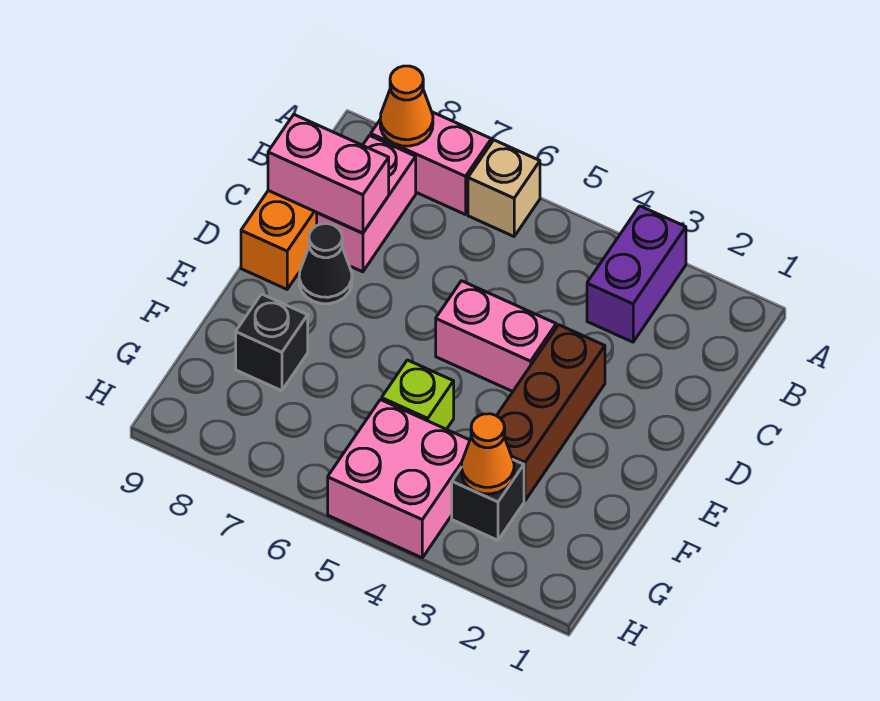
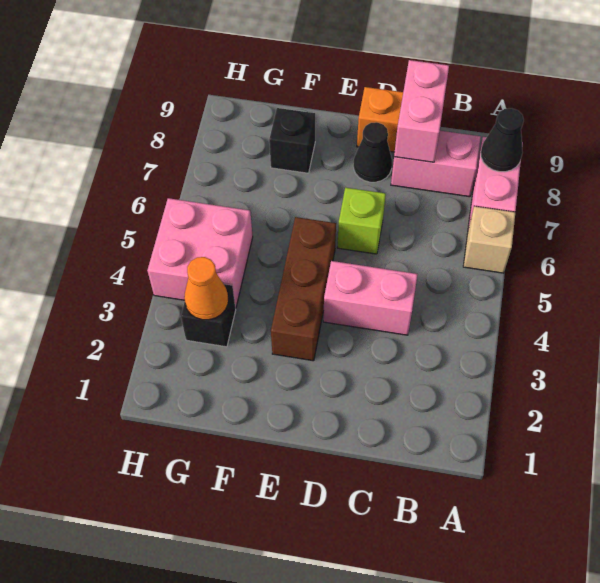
purple 1x2 brick [587,206,686,342] -> none
orange 1x1 cone [380,66,433,146] -> black 1x1 cone [481,108,524,172]
brown 1x3 brick [497,325,605,501] -> brown 1x3 brick turned to [271,217,336,361]
pink 1x2 brick [436,281,556,391] -> pink 1x2 brick turned to [323,261,418,335]
lime 1x1 brick [382,360,454,429] -> lime 1x1 brick moved to [337,188,386,254]

